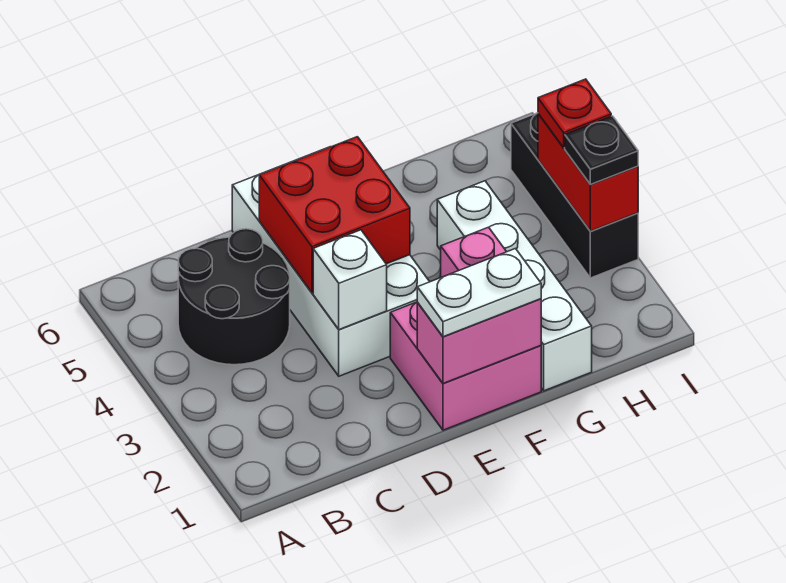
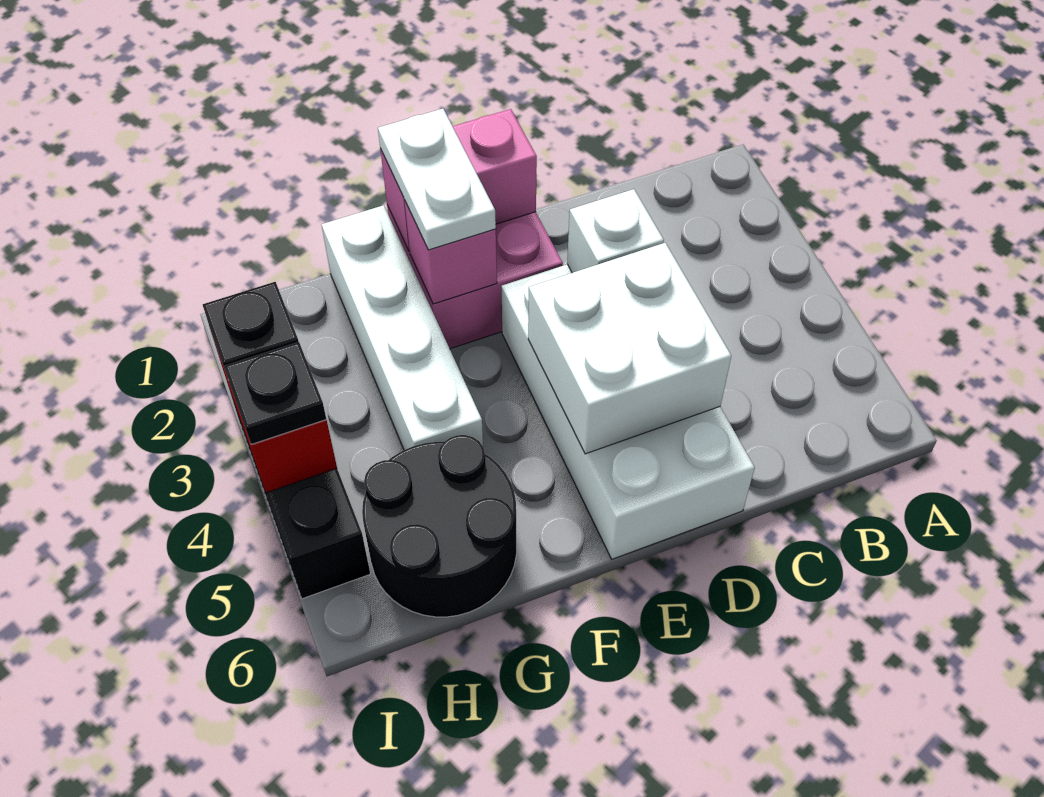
black 2x2 round brick [178,229,290,365] -> black 2x2 round brick moved to [362,435,516,617]
red 2x2 brick [259,137,410,293] -> white 2x2 brick [528,243,731,454]
white 1x2 plate [417,249,541,337] -> white 1x2 plate turned to [378,109,496,250]
red 1x1 plate [538,79,611,148] -> black 1x1 plate [224,342,326,445]

